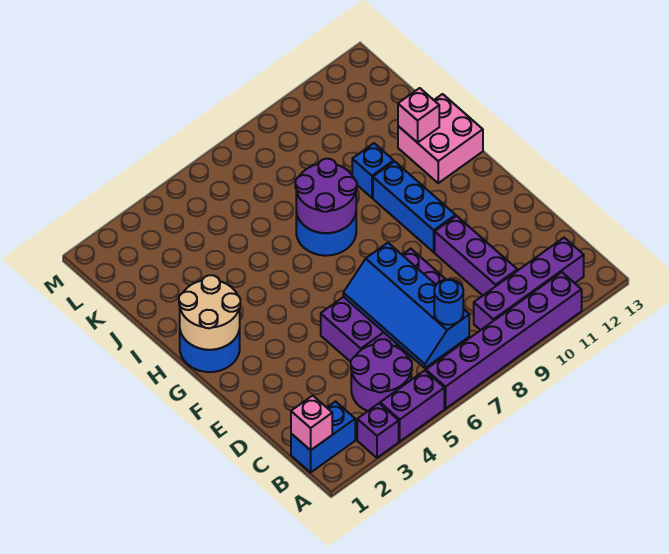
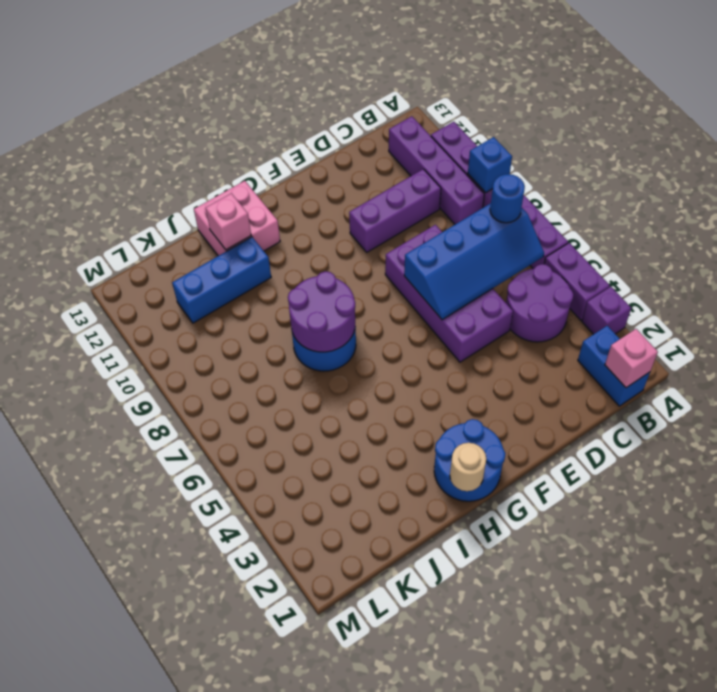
blue 1x3 brick [373,161,456,252] -> blue 1x3 brick moved to [172,237,271,323]
tan 2x2 round brick [179,275,240,350] -> tan 1x1 round brick [450,443,486,491]
blue 1x1 brick [352,143,394,198] -> blue 1x1 brick moved to [468,137,512,193]

